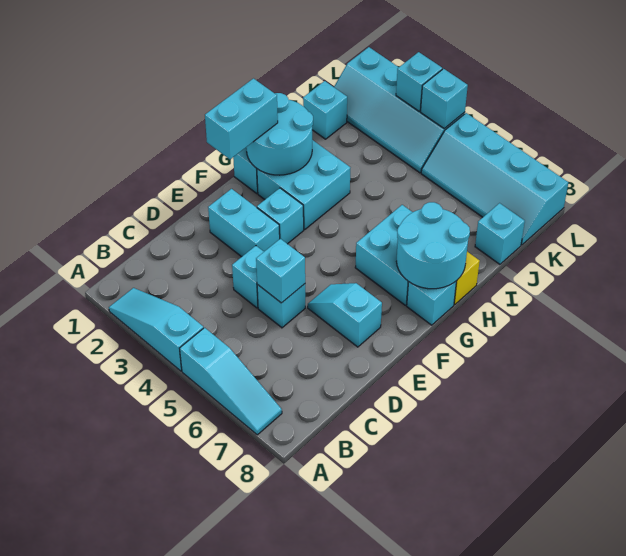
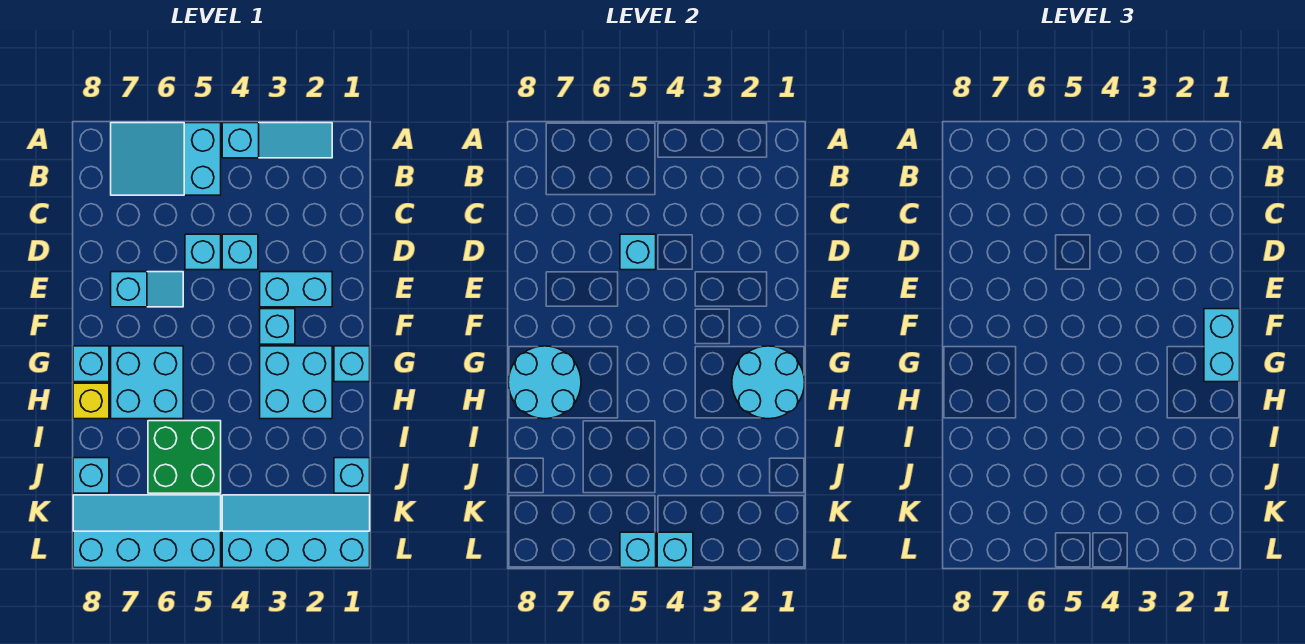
cyan 1x3 slope [180,328,282,435] -> cyan 2x3 slope [111,123,221,195]
none -> green 2x2 brick [148,421,221,493]
cyan 1x1 brick [396,52,442,111] -> cyan 1x1 brick moved to [620,532,656,568]

